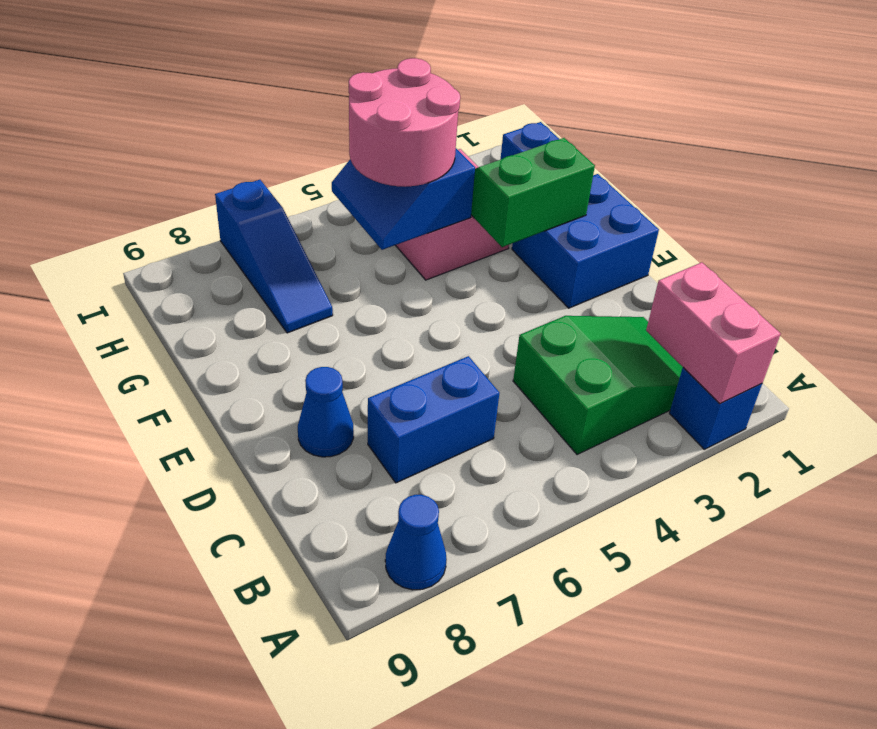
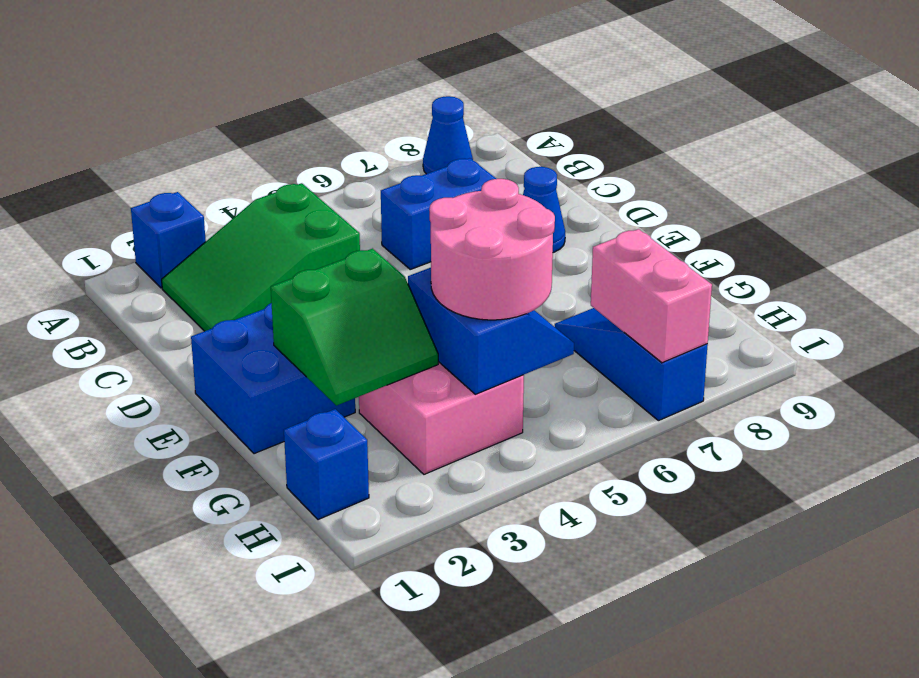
pink 1x2 brick [646,262,781,404] -> pink 1x2 brick moved to [591,229,712,363]

